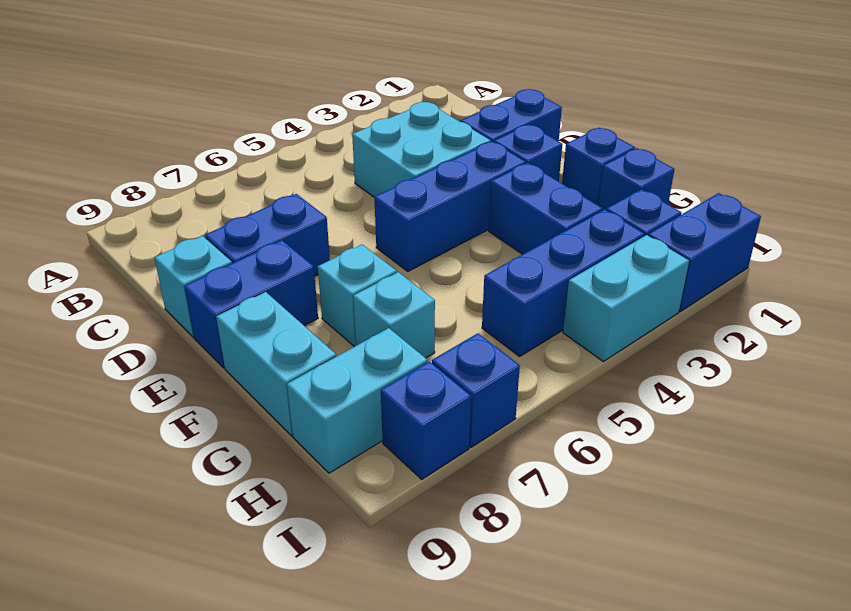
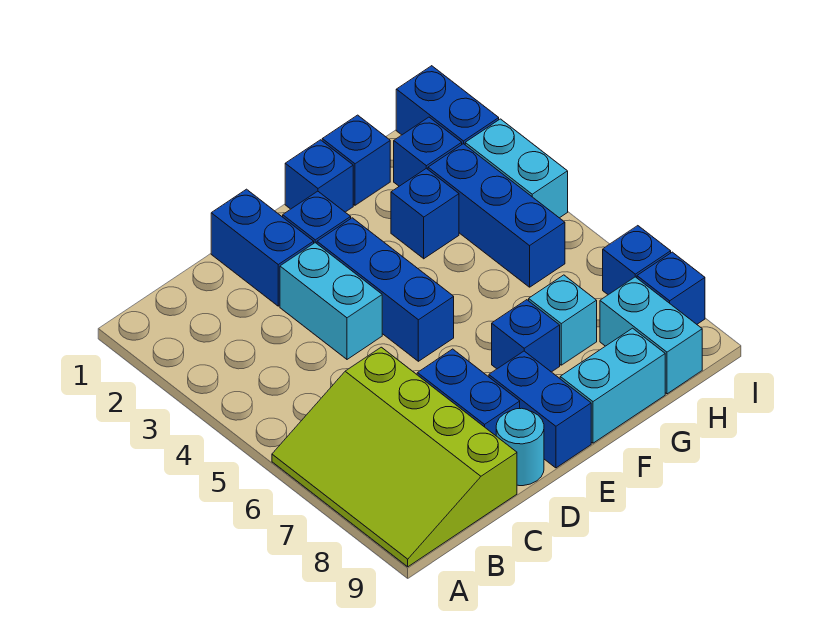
none -> lime 3x4 slope [272,347,517,567]
cyan 2x2 brick [352,102,491,197] -> cyan 1x2 brick [280,243,382,359]
cyan 1x1 brick [155,236,232,337] -> cyan 1x1 round brick [496,408,544,486]
blue 1x2 brick [489,163,603,254] -> blue 1x1 brick [391,168,459,259]
cyan 1x1 brick [318,245,397,347] -> blue 1x1 brick [492,300,560,372]

